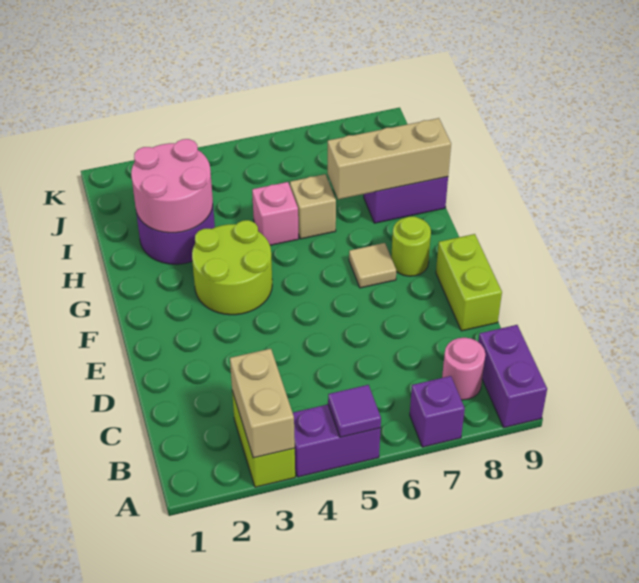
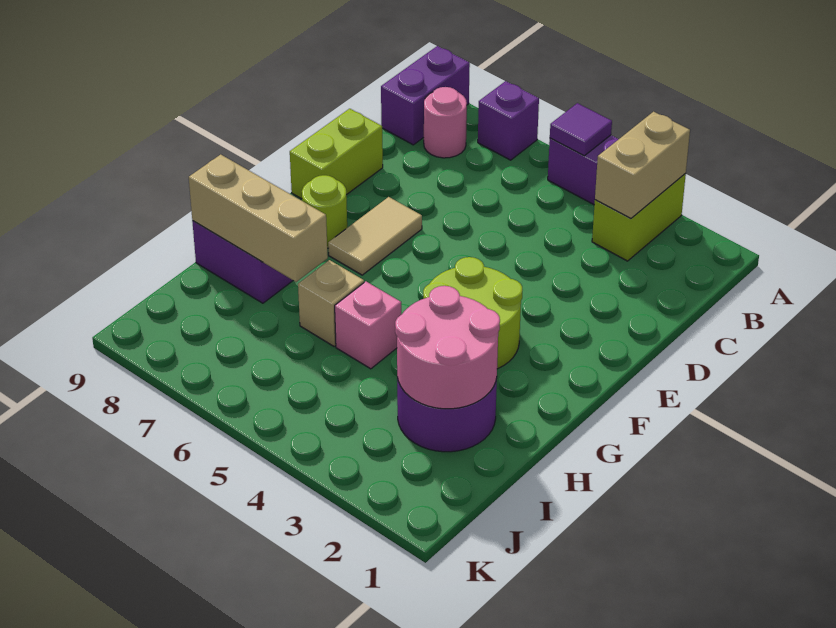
tan 1x1 tile [349,243,396,288] -> tan 1x2 tile [328,197,422,275]

